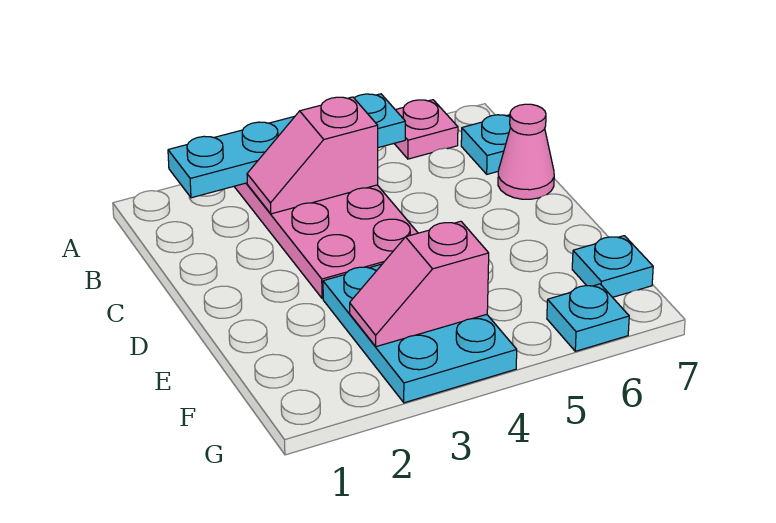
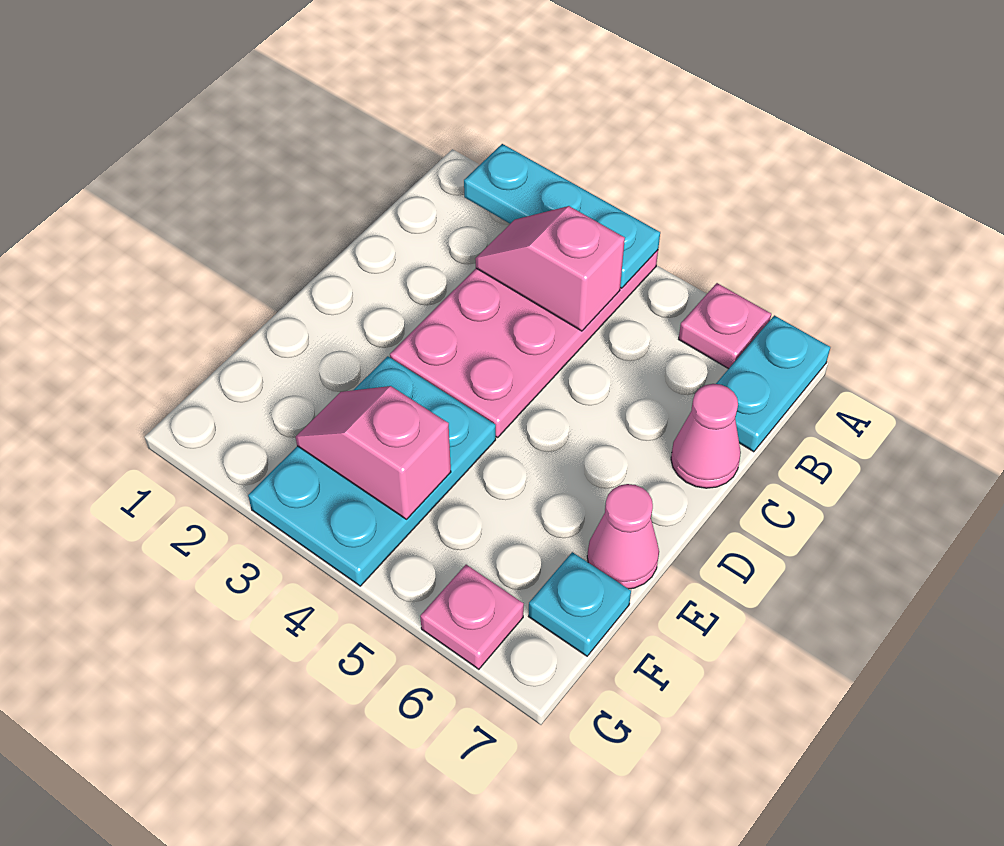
cyan 1x4 plate [168,94,405,198] -> cyan 1x3 plate [464,144,660,288]
cyan 1x1 plate [461,115,510,174] -> cyan 1x2 plate [716,315,830,452]
none -> pink 1x1 cone [587,484,659,589]
cyan 1x1 plate [547,284,629,351] -> pink 1x1 plate [420,565,524,669]

